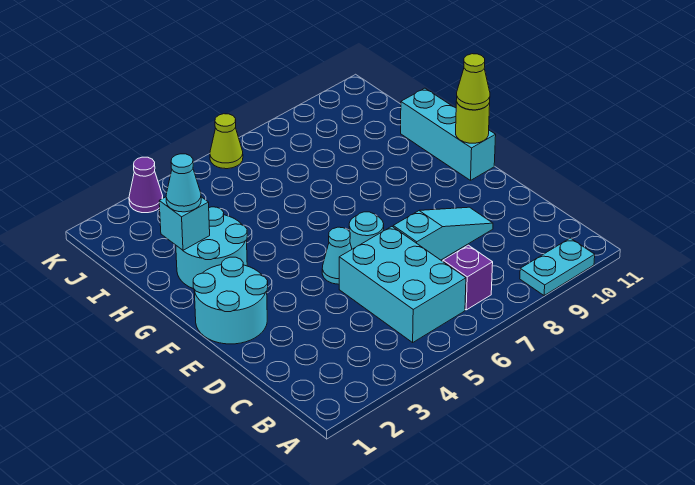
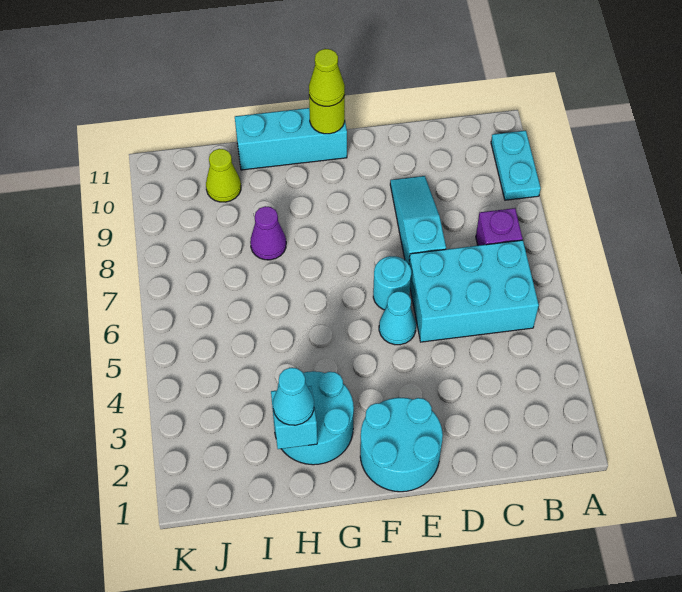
purple 1x1 cone [129,157,163,213] -> purple 1x1 cone moved to [250,206,286,260]
lime 1x1 cone [210,114,243,169] -> lime 1x1 cone moved to [206,149,241,202]

